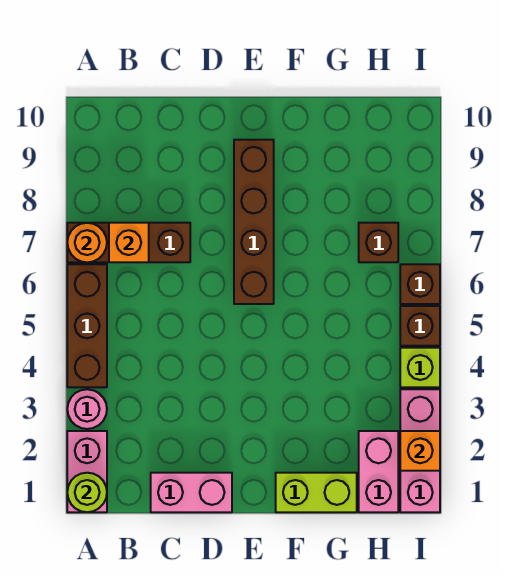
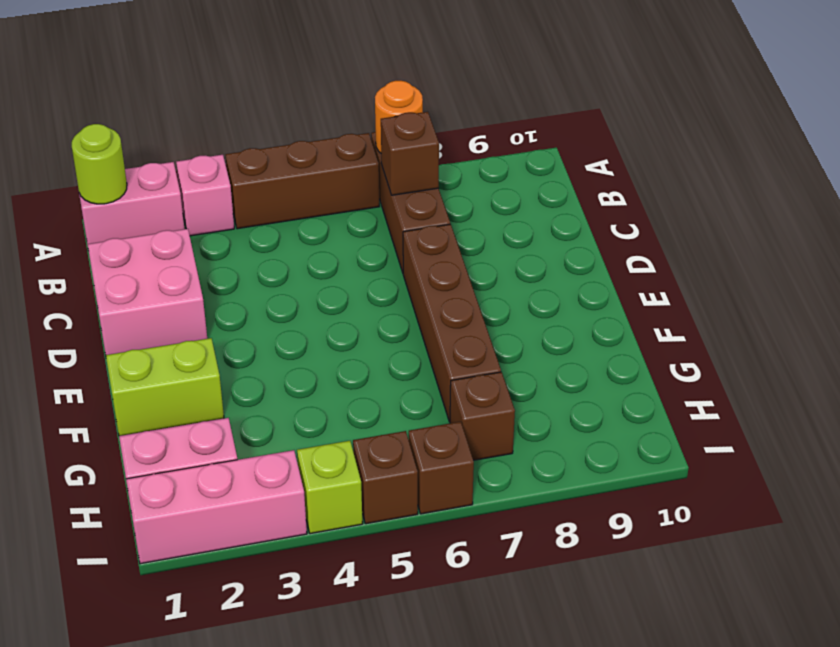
pink 1x1 round brick [67,389,107,429] -> pink 1x1 brick [176,155,234,236]
orange 1x1 brick [109,223,149,262] -> brown 1x1 brick [381,112,439,195]
pink 1x2 brick [151,473,232,512] -> pink 2x2 brick [87,229,207,355]
brown 1x4 brick [234,140,274,304] -> brown 1x4 brick turned to [403,224,501,422]
lime 1x2 brick [276,473,357,512] -> lime 1x2 brick turned to [106,338,224,436]
orange 1x1 brick [400,431,440,471] -> none

